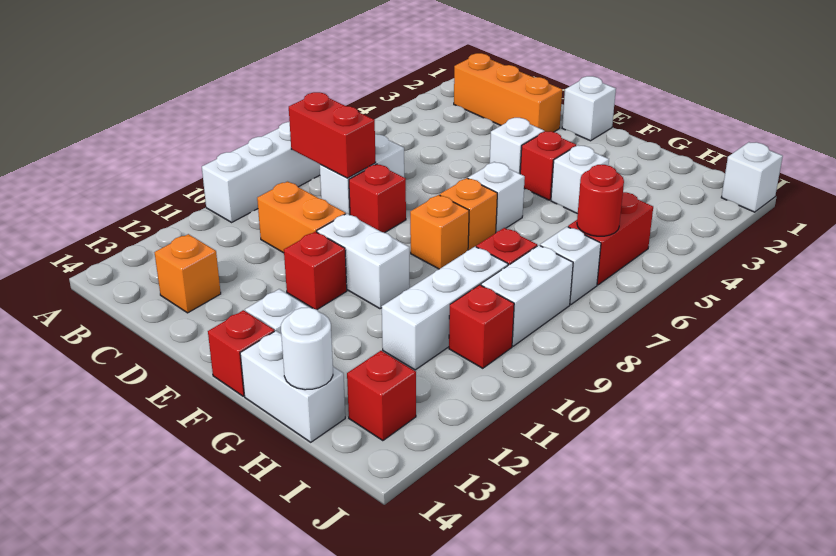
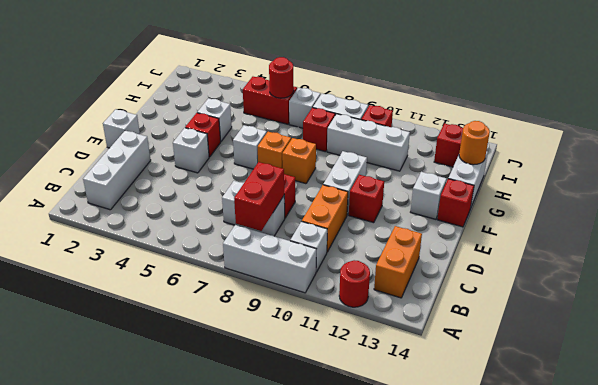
none -> red 1x1 round brick [339,260,370,307]
orange 1x3 brick [454,53,562,132] -> white 1x3 brick [83,131,151,210]
orange 1x1 brick [154,234,221,313] -> orange 1x2 brick [374,226,422,298]
white 1x1 round brick [281,307,333,390] -> orange 1x1 round brick [459,121,490,165]
white 1x1 brick [721,142,783,212] -> white 1x1 brick moved to [290,221,327,272]

